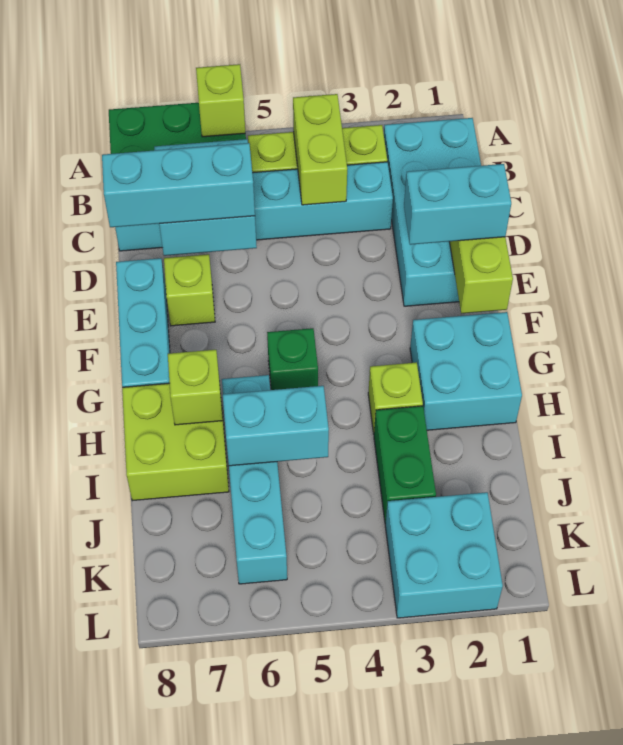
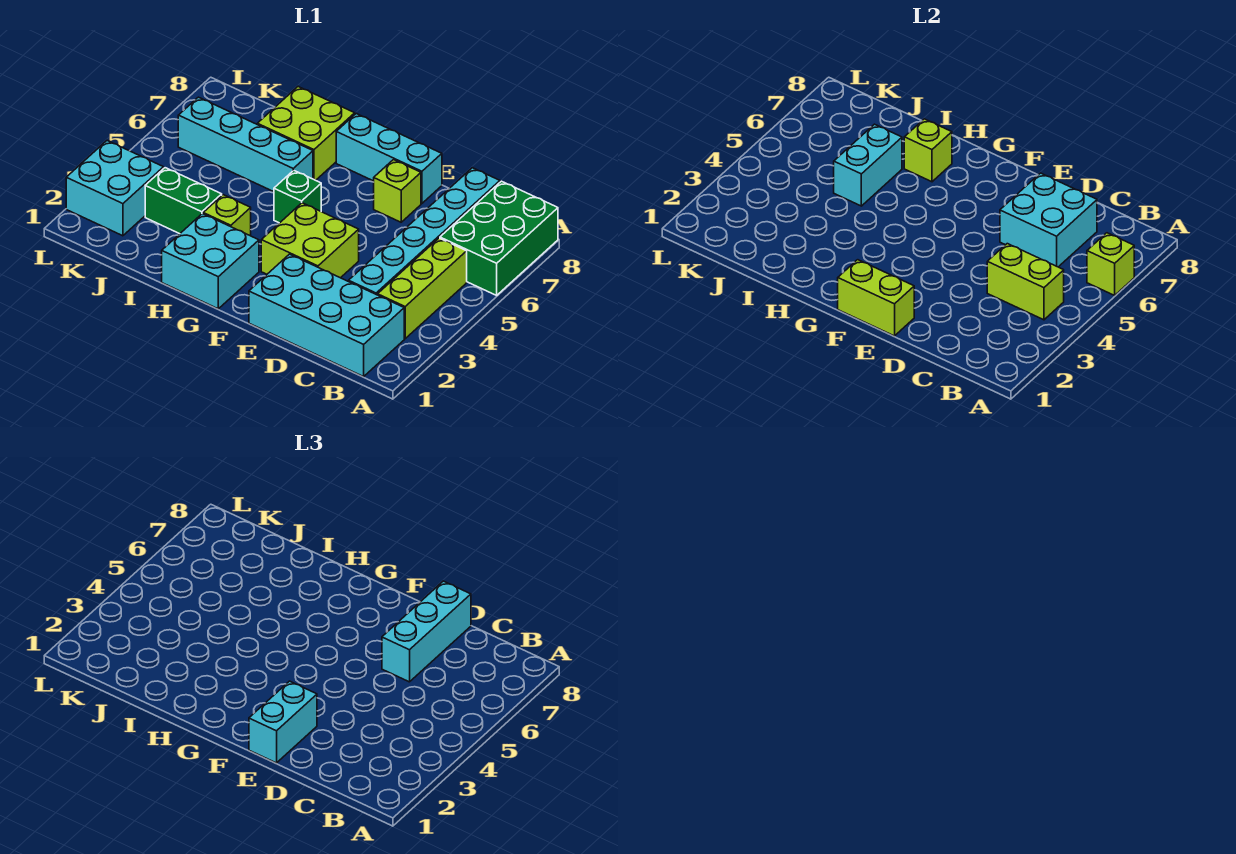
none -> lime 2x2 brick [261,203,359,278]

